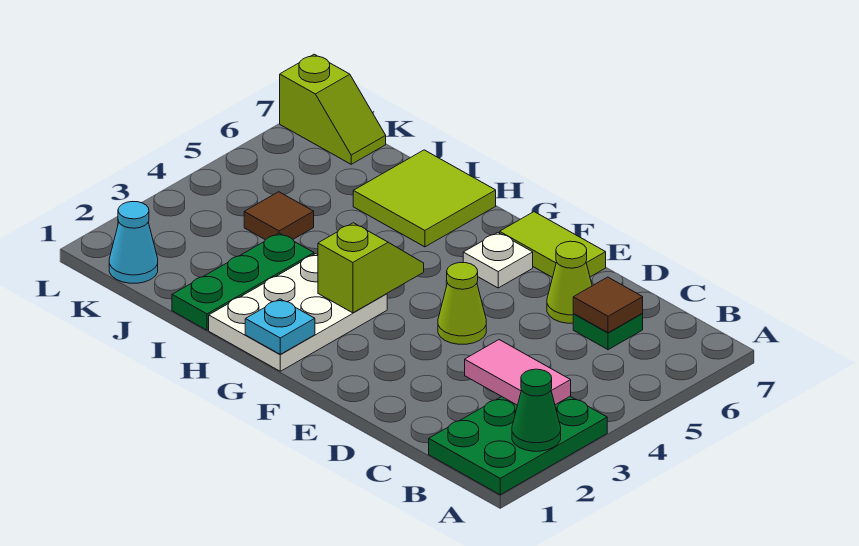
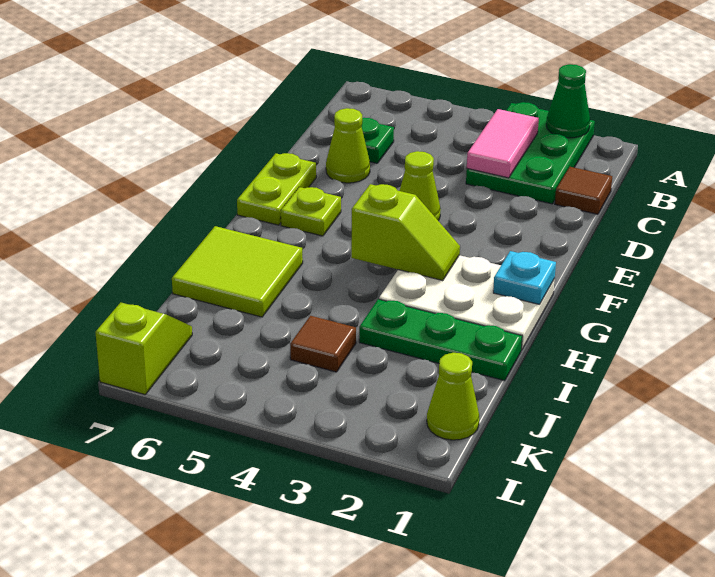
green 2x3 plate [429,396,607,495] -> green 2x3 plate turned to [466,102,595,204]
brown 1x1 tile [573,277,643,333] -> brown 1x1 tile moved to [555,167,612,214]
lime 1x2 tile [500,212,606,277] -> lime 1x2 plate [237,153,316,225]
white 1x1 plate [463,233,533,288] -> lime 1x1 plate [281,187,341,236]
lime 1x2 slope [318,223,424,313] -> lime 1x2 slope turned to [351,184,460,281]
cyan 1x1 cone [109,201,158,283] -> lime 1x1 cone [427,353,479,440]

